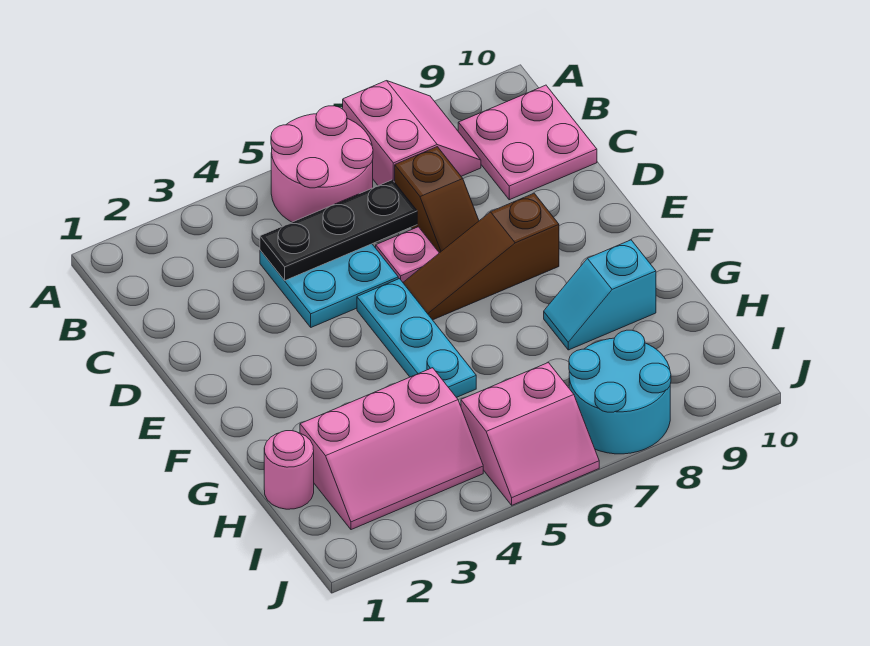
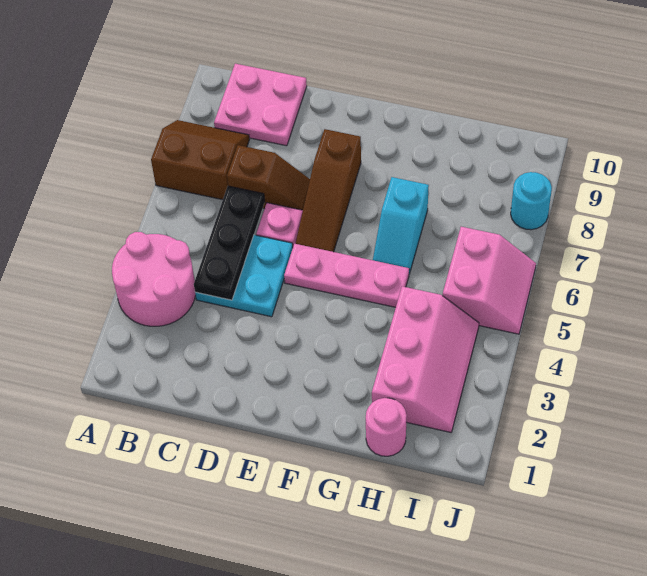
pink 2x2 round brick [271,106,373,222] -> pink 2x2 round brick moved to [112,232,196,326]
pink 2x2 slope [343,81,481,186] -> brown 2x2 slope [151,120,249,200]
cyan 1x3 plate [357,279,476,398] -> pink 1x3 plate [284,244,409,307]
cyan 1x2 slope [544,240,656,350] -> cyan 1x2 slope moved to [373,177,429,274]
cyan 2x2 round brick [569,330,671,454] -> cyan 1x1 round brick [511,172,552,230]

